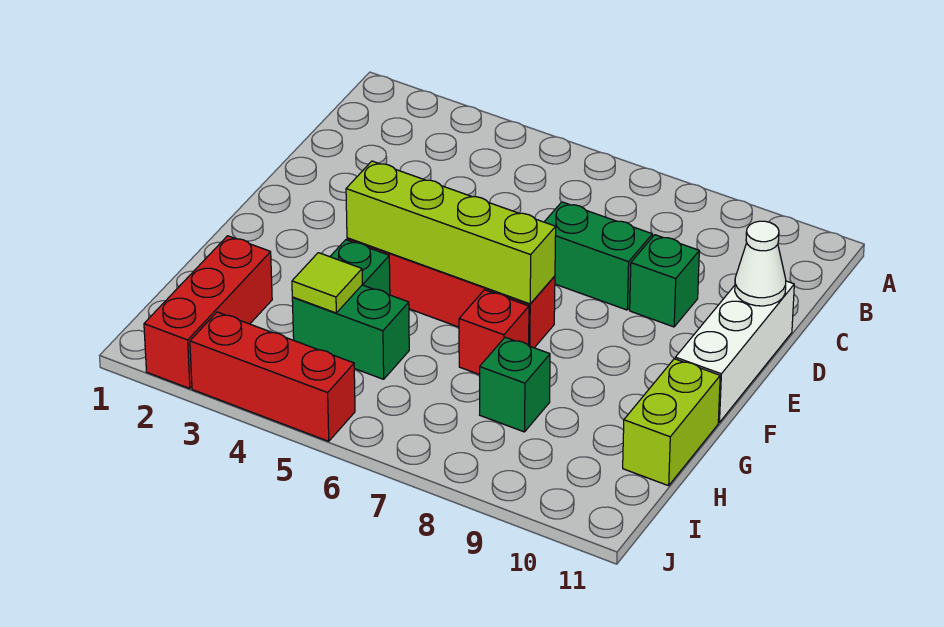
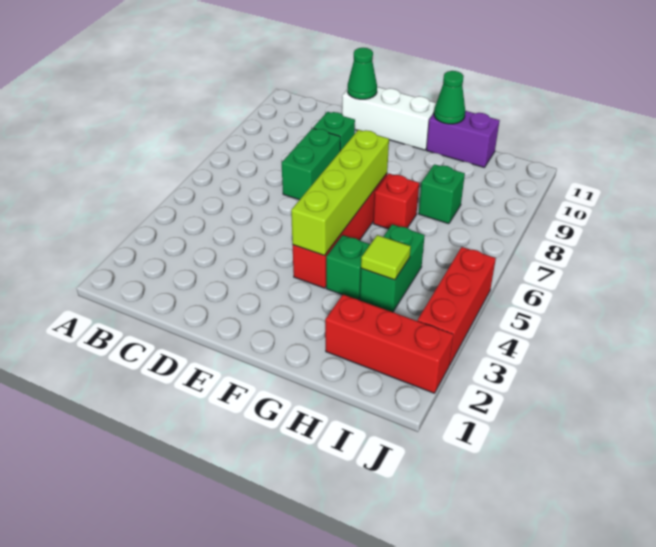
white 1x1 cone [735,221,786,306] -> green 1x1 cone [348,48,377,99]
lime 1x2 brick [623,359,720,486] -> purple 1x2 brick [427,111,500,168]
none -> green 1x1 cone [434,71,465,124]

